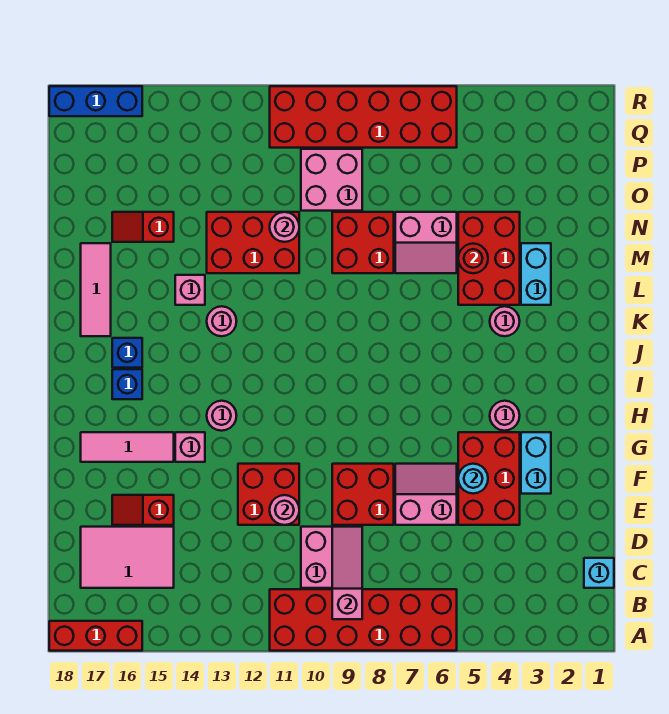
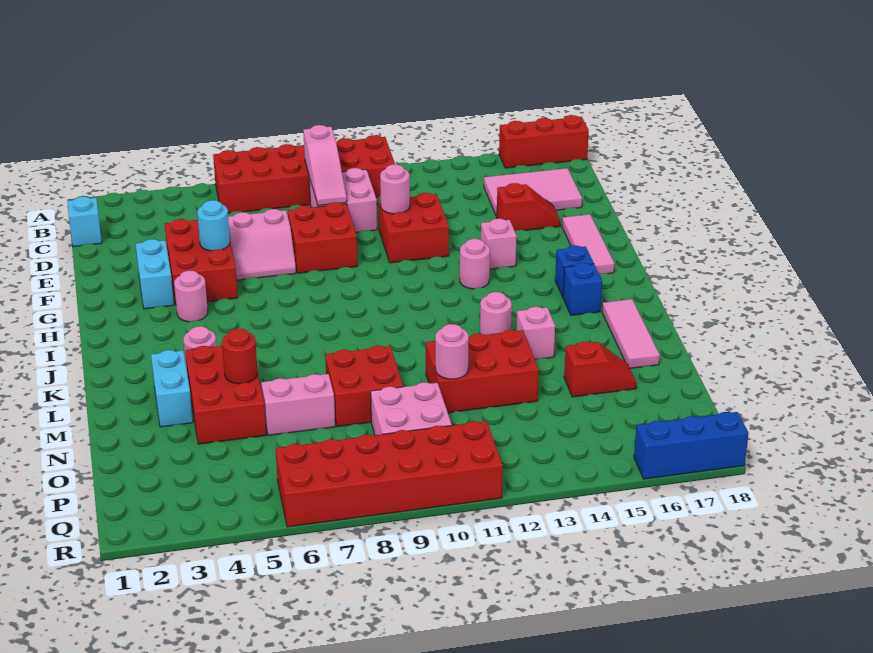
pink 1x3 tile [81,432,174,462] -> pink 1x3 tile turned to [562,214,614,274]

